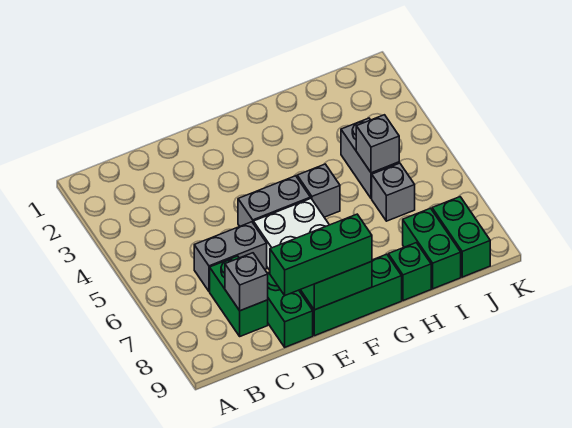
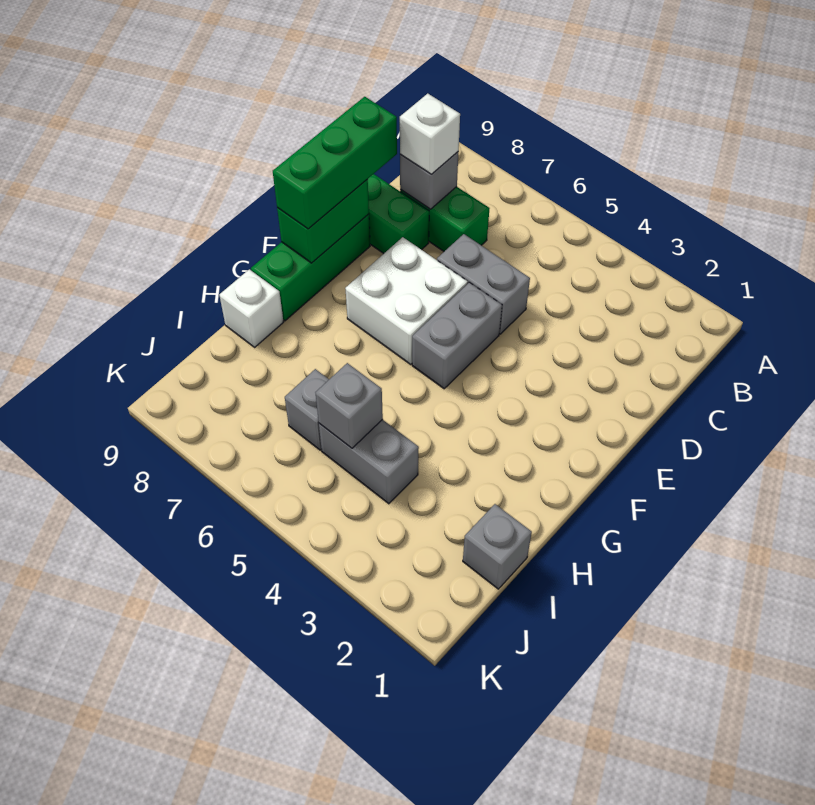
grey 1x2 brick [194,222,267,291] -> grey 1x2 brick turned to [437,234,530,334]
none -> white 1x1 brick [400,94,460,174]
grey 1x1 brick [297,164,340,217] -> grey 1x1 brick moved to [463,504,532,589]
green 1x1 brick [388,243,431,301] -> white 1x1 brick [219,269,283,347]
green 1x2 brick [403,208,461,289] -> none
green 1x2 brick [432,197,490,277] -> none

